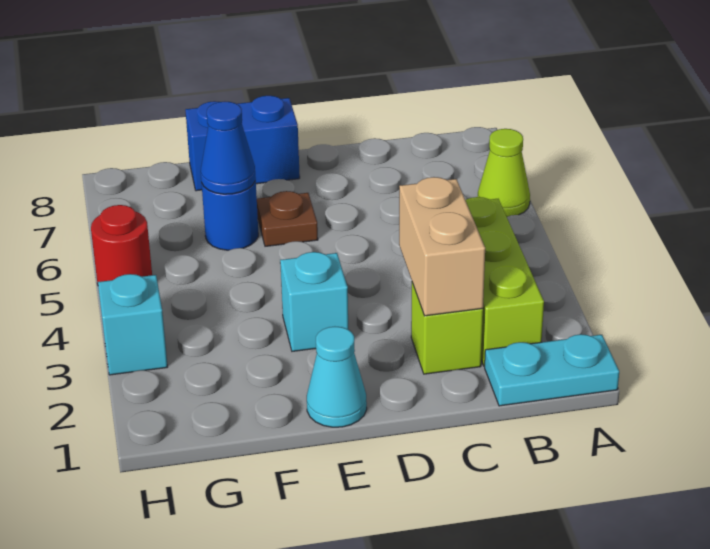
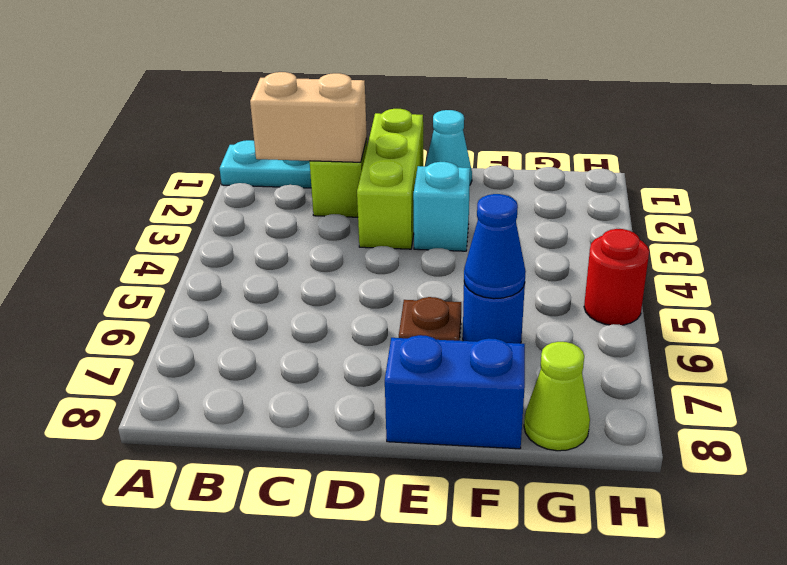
lime 1x1 cone [478,129,530,217] -> lime 1x1 cone moved to [524,342,590,451]
lime 1x3 brick [466,197,544,366] -> lime 1x3 brick moved to [357,109,423,249]
tan 1x2 brick [399,177,485,316] -> tan 1x2 brick turned to [250,72,367,162]
cyan 1x1 brick [98,274,168,375] -> none

